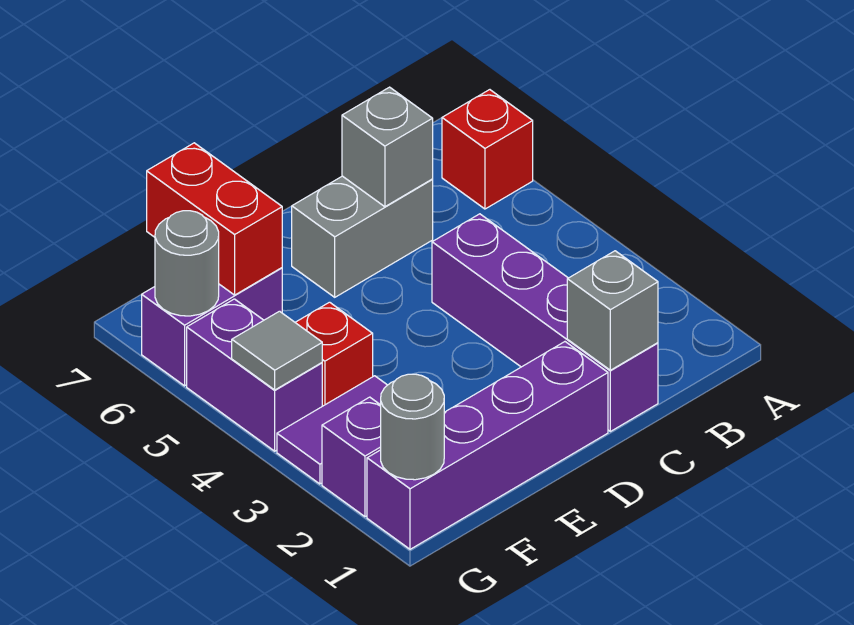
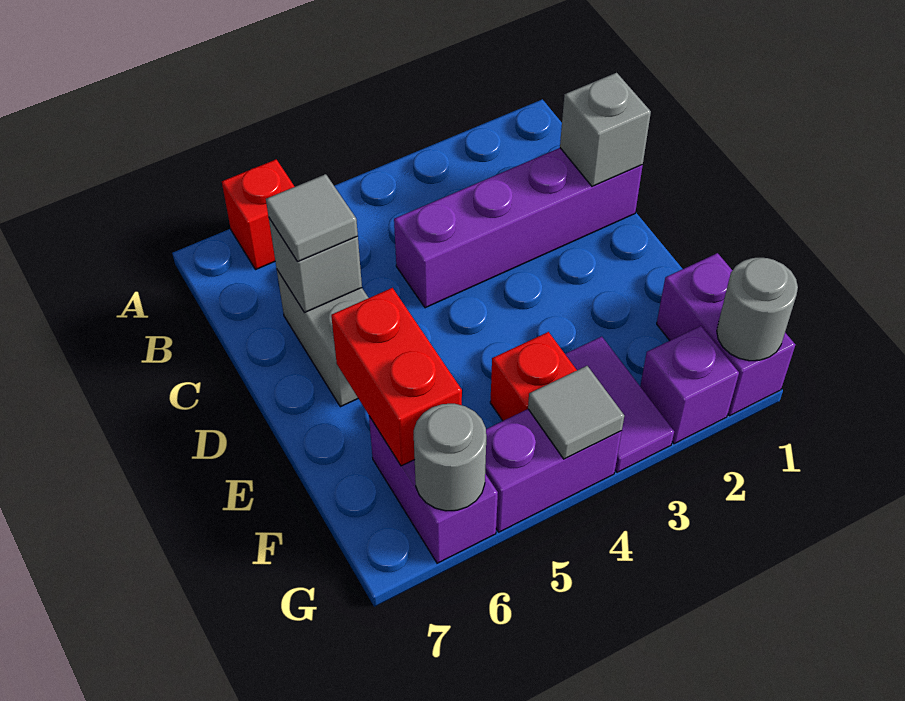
none -> grey 1x1 tile [266,174,358,262]
purple 1x4 brick [367,342,608,549] -> purple 1x2 brick [657,253,795,416]
red 1x2 brick [147,143,282,295] -> red 1x2 brick turned to [331,288,462,466]

